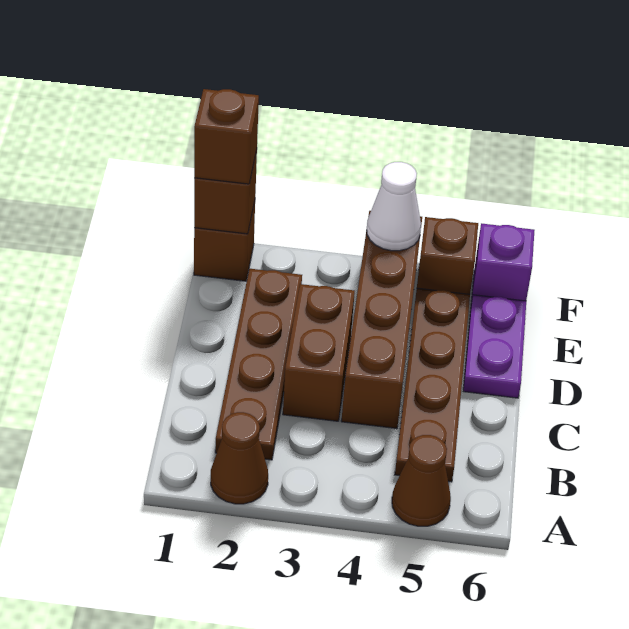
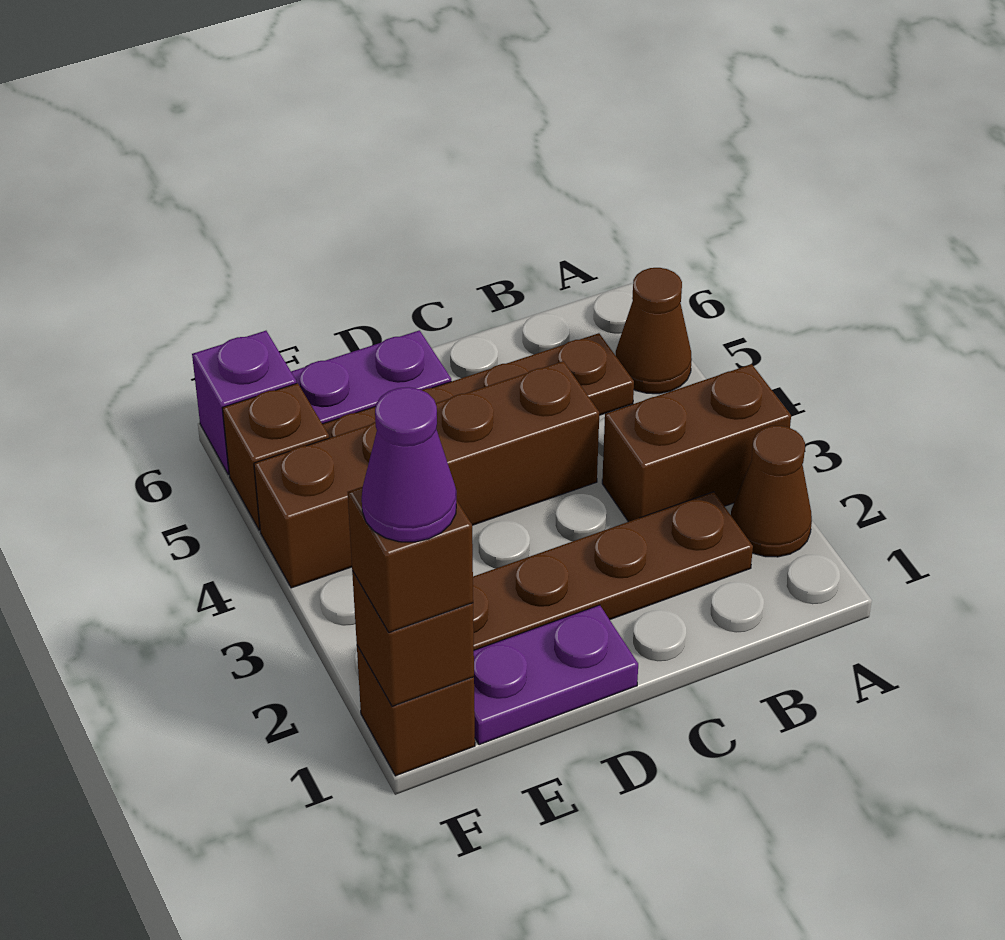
brown 1x2 brick [283,284,355,421] -> brown 1x2 brick moved to [602,364,791,522]
none -> purple 1x2 plate [474,605,638,745]
none -> purple 1x1 cone [362,387,456,542]
white 1x1 cone [367,162,421,251] -> none

